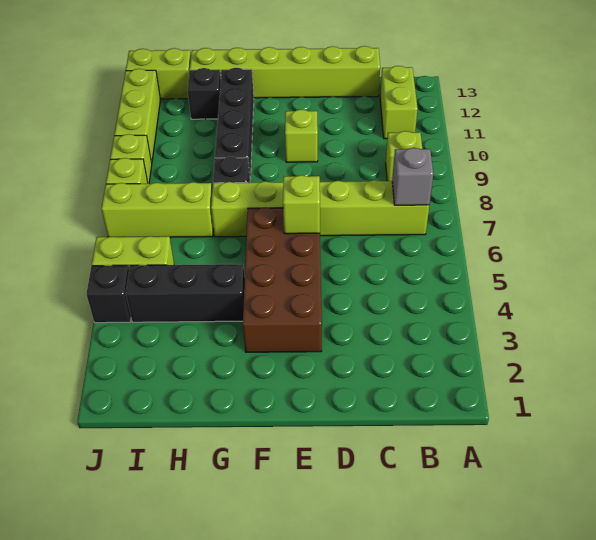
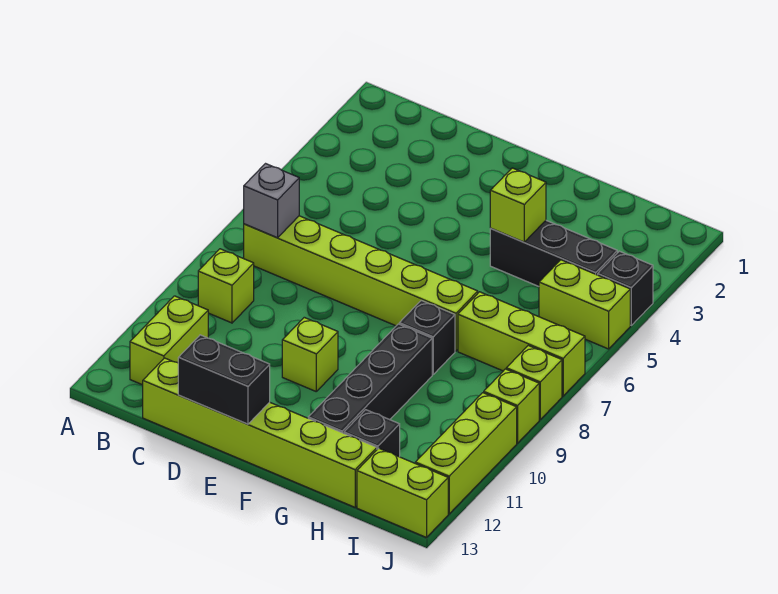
none -> black 1x2 brick [178,335,270,424]
brown 2x4 brick [243,208,322,352] -> none
lime 1x1 brick [283,175,320,234] -> lime 1x1 brick moved to [490,168,546,242]

